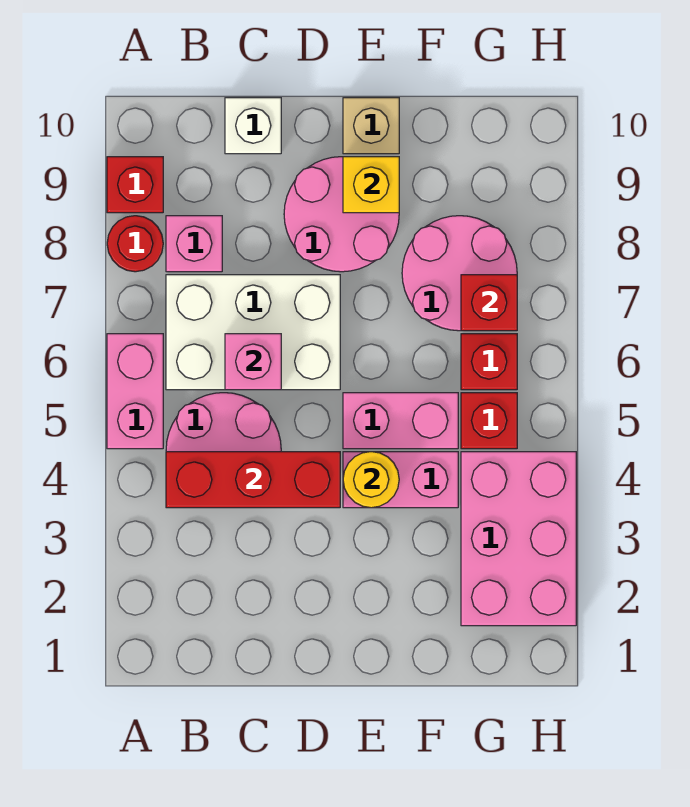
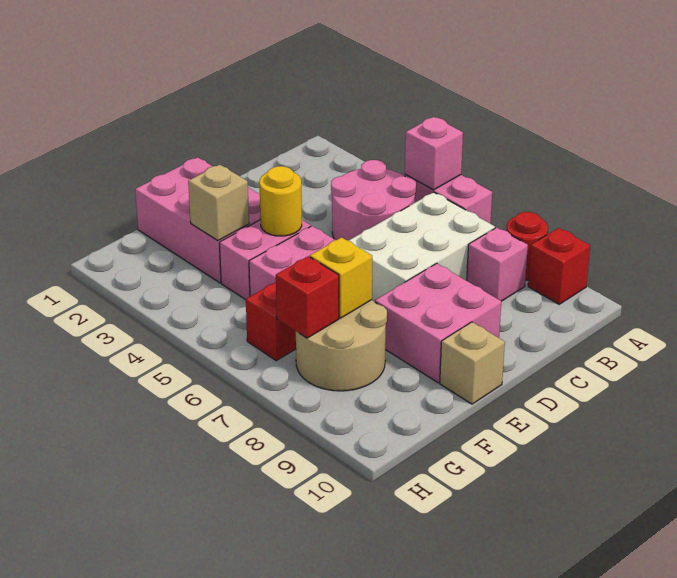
red 1x3 brick [166,452,340,508] -> none
pink 1x1 brick [225,334,281,390] -> pink 1x1 brick moved to [405,117,463,190]
white 1x1 brick [225,98,281,154] -> none
pink 2x2 round brick [284,157,399,272] -> pink 2x2 brick [375,263,501,383]
yellow 1x1 brick [343,157,399,213] -> yellow 1x1 brick moved to [310,237,372,318]
none -> tan 1x1 brick [188,165,249,241]
pink 2x2 round brick [402,216,517,331] -> tan 2x2 round brick [296,300,387,391]
pink 2x3 brick [461,452,576,626] -> pink 2x3 brick moved to [135,157,261,283]
red 1x1 brick [461,393,517,449] -> none

